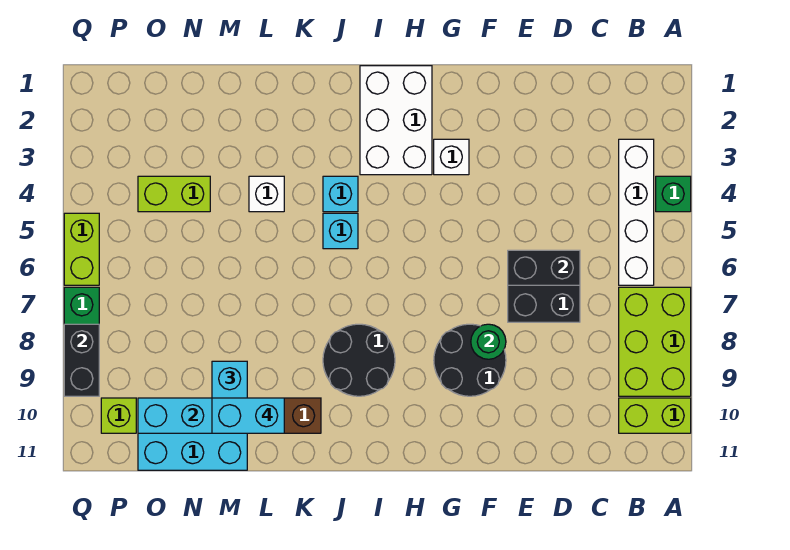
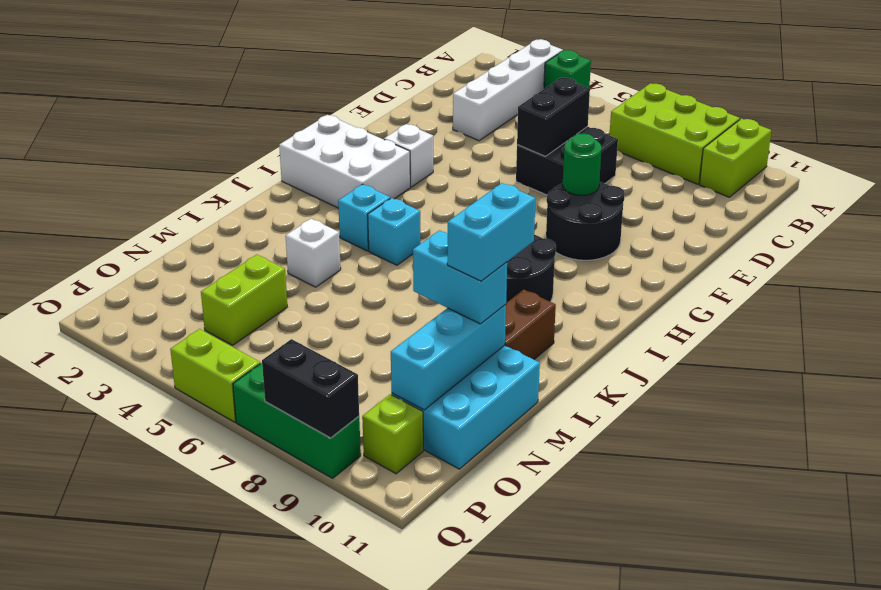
white 1x4 brick [619,139,654,285] -> white 1x4 brick turned to [453,39,563,141]

